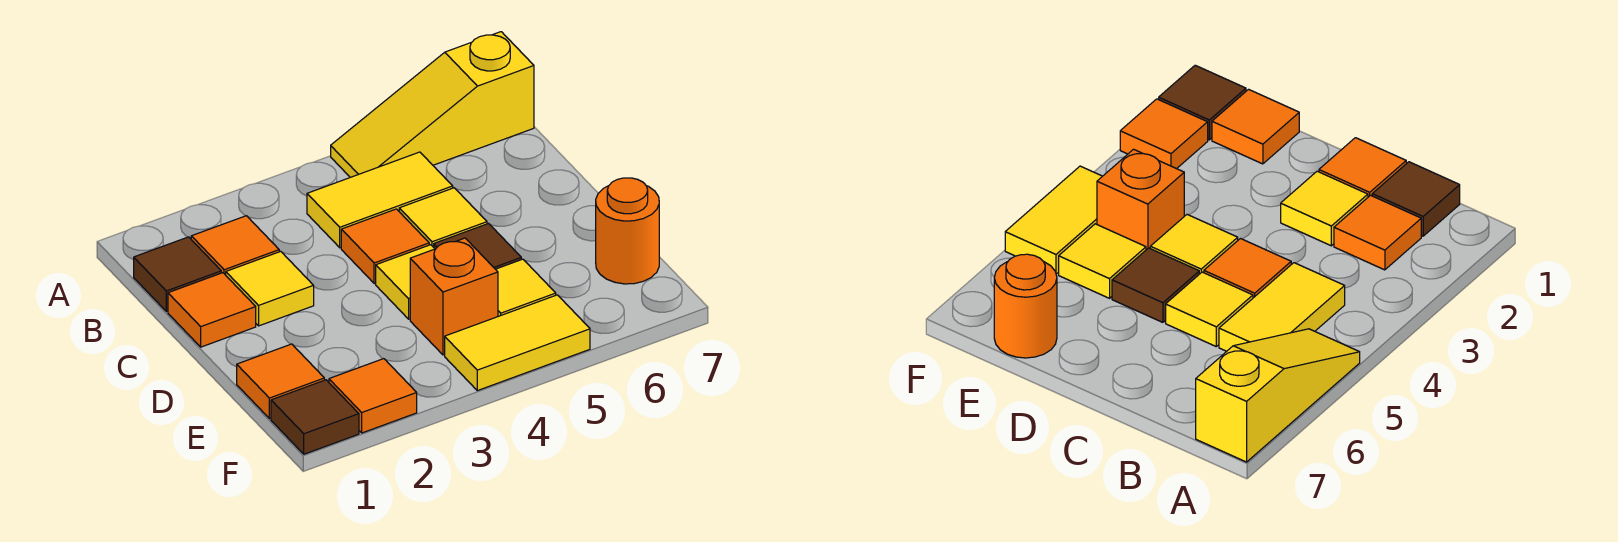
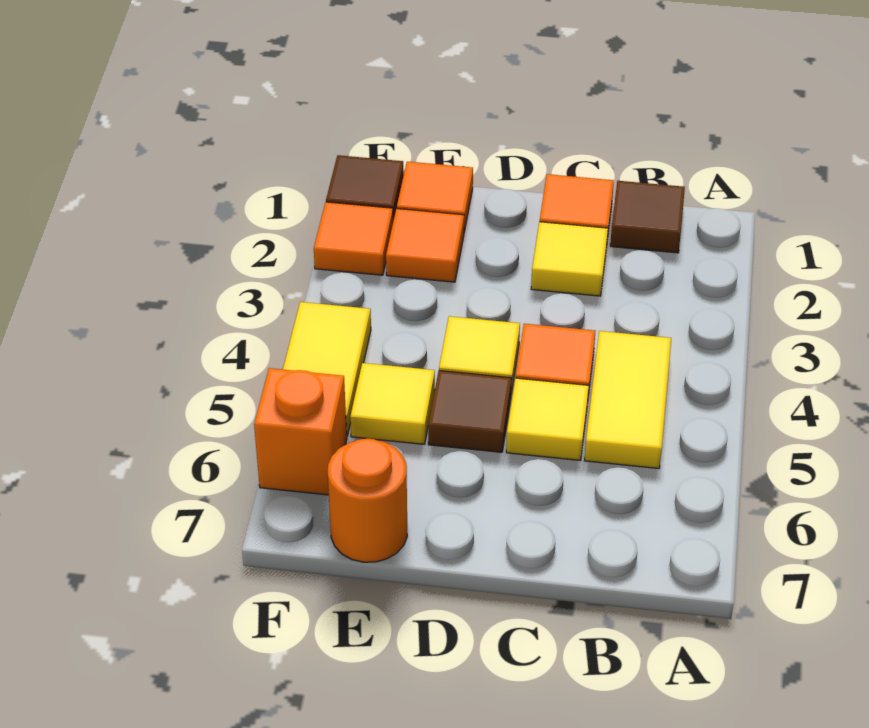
yellow 1x3 slope [331,32,534,177] -> none
orange 1x1 tile [191,216,279,275] -> orange 1x1 tile moved to [386,209,464,282]
orange 1x1 brick [410,238,498,355] -> orange 1x1 brick moved to [254,368,347,495]

